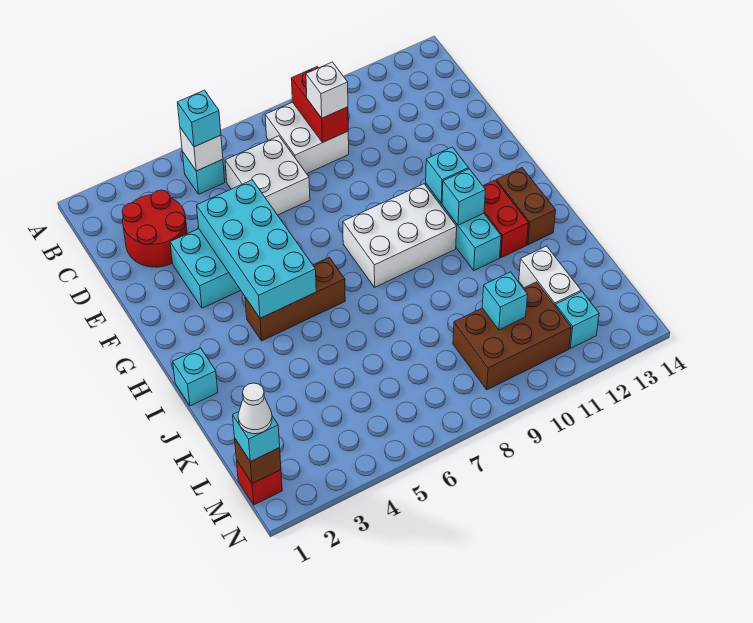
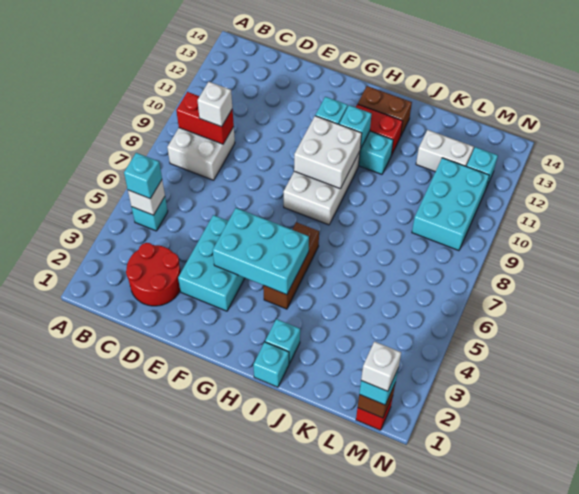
white 2x2 brick [225,136,310,215] -> white 2x2 brick moved to [294,116,362,189]
cyan 2x4 brick [196,180,316,318] -> cyan 2x3 brick [213,208,309,295]
brown 2x3 brick [453,282,571,390] -> cyan 2x3 brick [412,158,489,251]
cyan 1x1 brick [482,272,528,330] -> cyan 1x1 brick moved to [265,319,300,364]
white 1x1 cone [238,383,272,434] -> white 1x1 brick [361,342,401,391]

